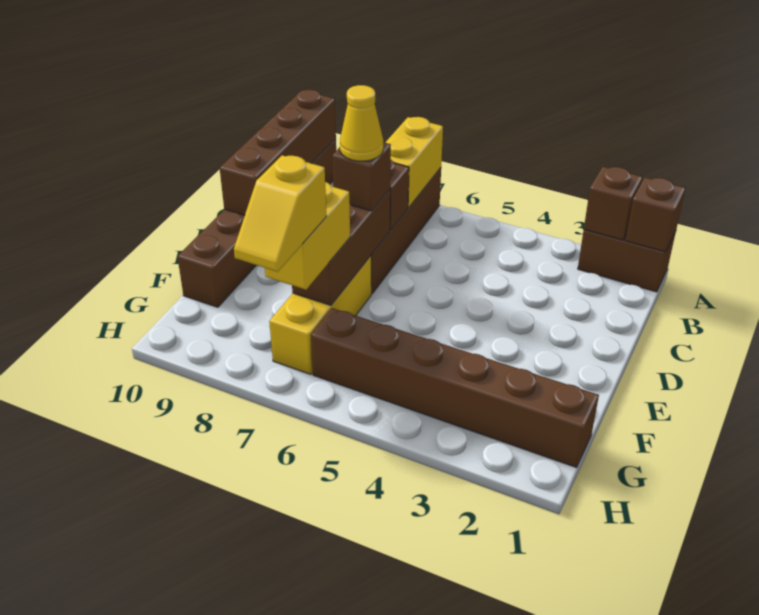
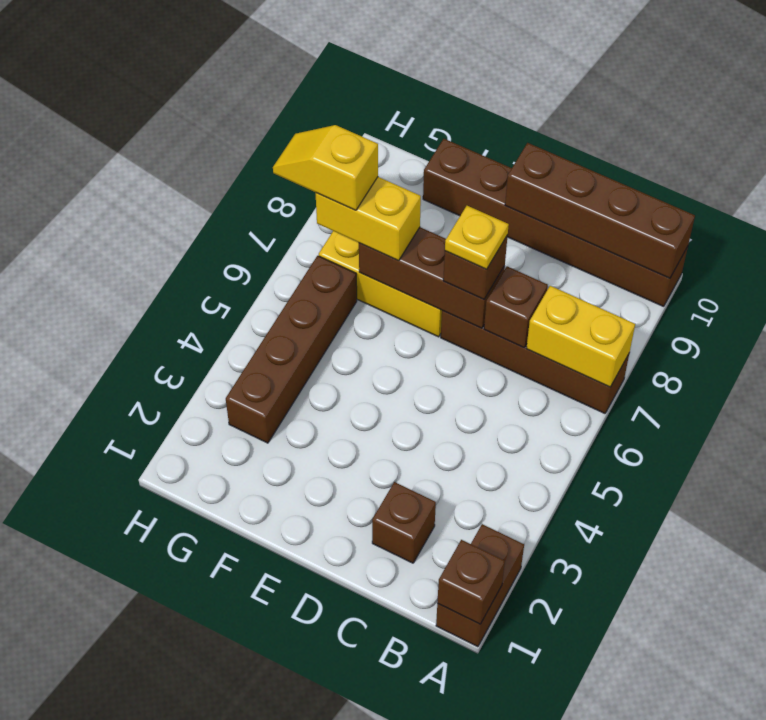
brown 1x1 brick [584,167,642,240] -> brown 1x1 brick moved to [372,482,436,563]
yellow 1x1 cone [340,85,383,161] -> yellow 1x1 plate [445,206,509,269]
brown 1x6 brick [311,308,599,468] -> brown 1x4 brick [226,256,357,443]

